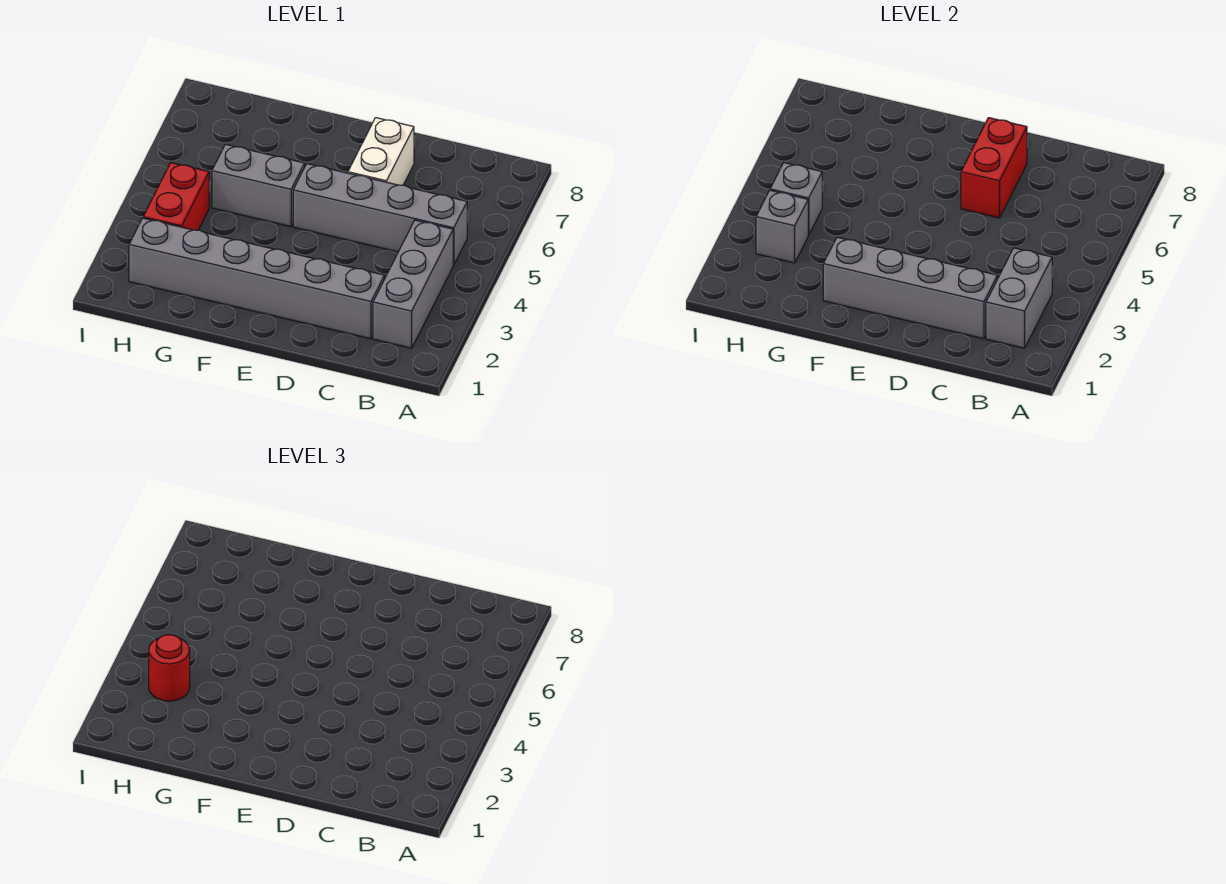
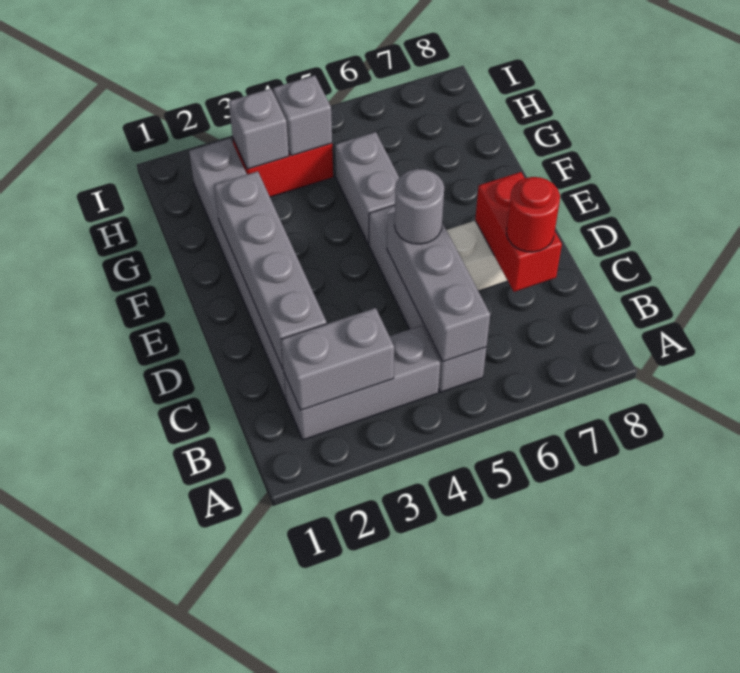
none -> grey 1x3 brick [387,212,490,362]
none -> grey 1x1 round brick [395,169,444,244]
red 1x2 brick [961,118,1027,218] -> red 1x2 brick turned to [475,172,562,292]
red 1x1 round brick [149,635,190,701] -> red 1x1 round brick moved to [506,177,560,252]

